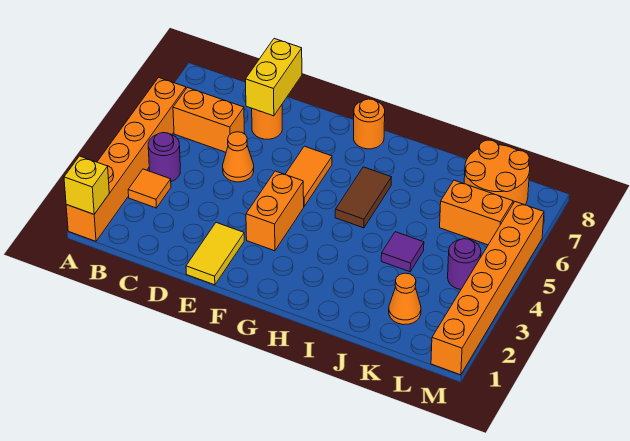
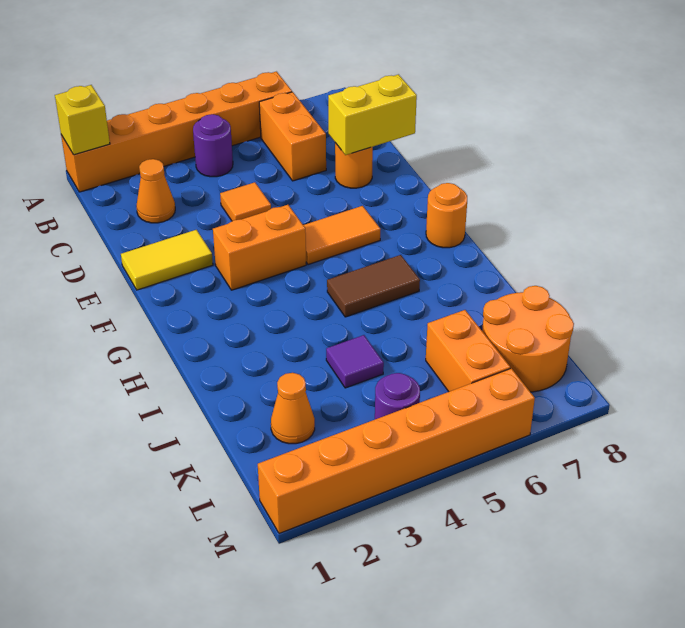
orange 1x1 tile [128,169,171,208] -> orange 1x1 tile moved to [220,182,271,221]
orange 1x1 cone [223,132,254,182] -> orange 1x1 cone moved to [136,159,175,223]

